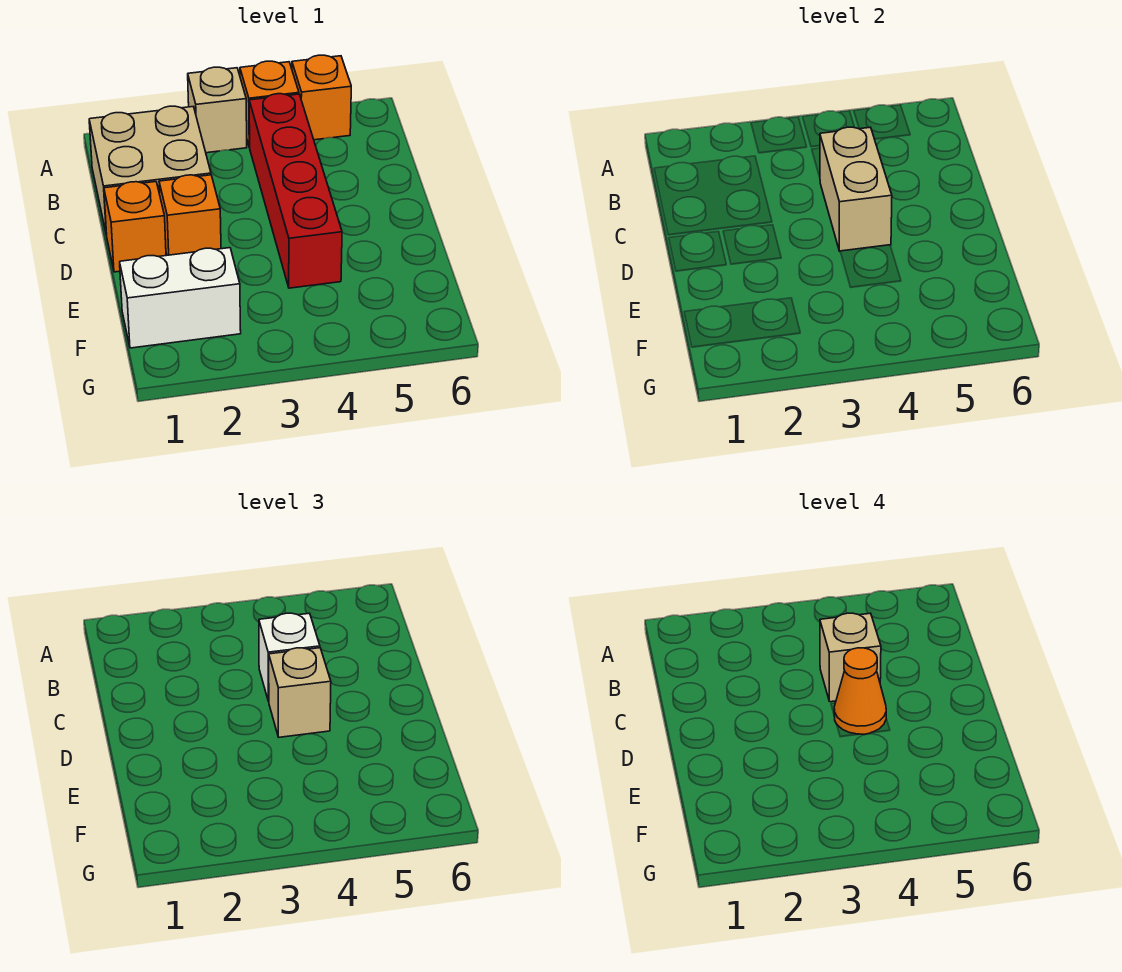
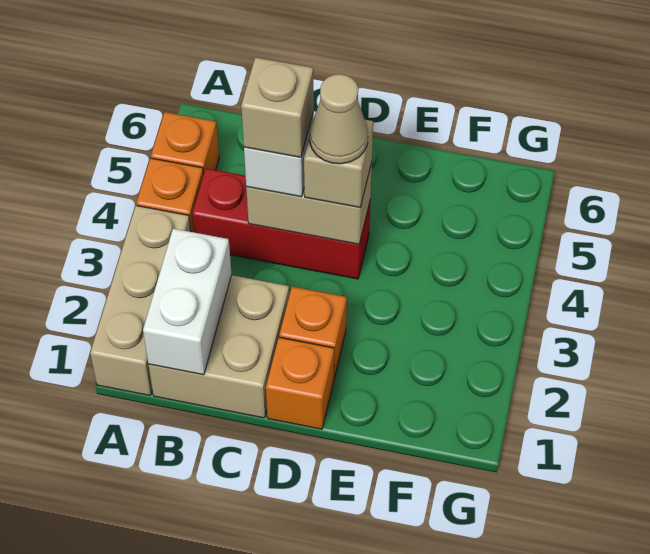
tan 1x1 brick [188,67,247,153] -> tan 1x3 brick [90,206,191,396]
red 1x4 brick [249,94,342,288] -> red 1x3 brick [192,168,371,279]
orange 1x1 cone [834,648,886,734] -> tan 1x1 cone [310,74,368,164]
white 1x2 brick [120,248,241,348] -> white 1x2 brick moved to [143,229,232,375]

